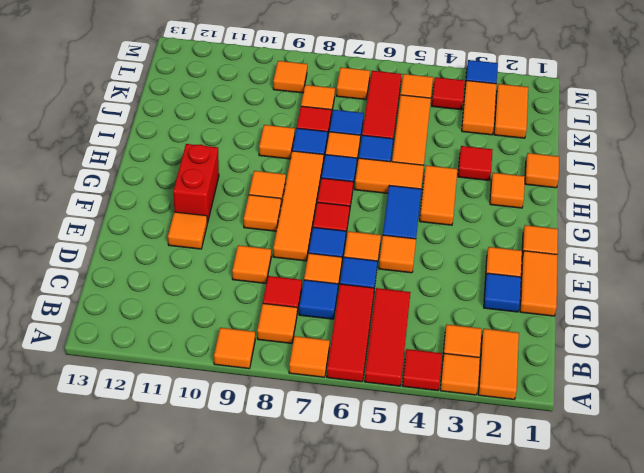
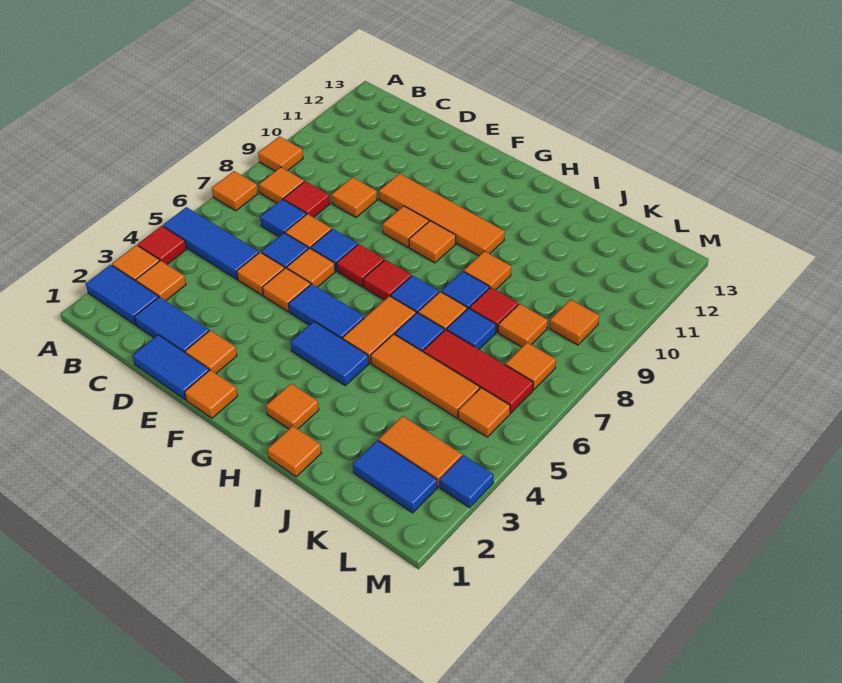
orange 1x2 tile [478,329,519,399] -> blue 1x2 tile [86,265,158,325]
red 1x3 tile [365,288,411,386] -> blue 1x3 tile [163,207,259,279]
red 1x3 tile [327,284,374,382] -> none
orange 1x2 tile [520,251,558,316] -> blue 1x2 tile [132,335,209,400]
blue 1x1 tile [484,273,521,312] -> blue 1x2 tile [134,297,209,352]
orange 1x4 tile [273,151,324,261] -> orange 1x4 tile moved to [379,173,505,256]
orange 1x1 tile [168,212,207,249] -> orange 1x1 tile moved to [237,252,285,295]
red 1x2 brick [173,144,219,223] -> none
orange 1x2 tile [420,165,457,225] -> blue 1x2 tile [290,322,369,385]
red 1x1 tile [458,146,492,180] -> none
orange 1x2 tile [494,84,528,138] -> blue 1x2 tile [353,440,437,513]
red 1x1 tile [432,77,465,110] -> none

